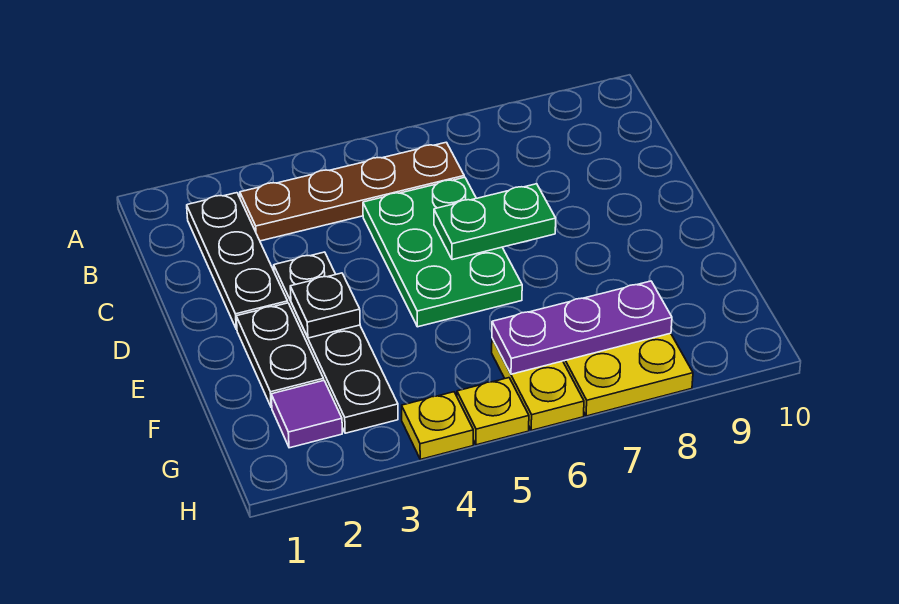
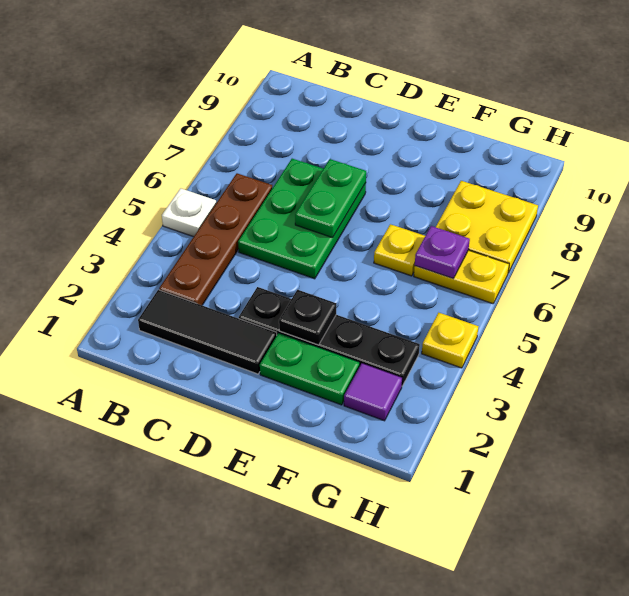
none -> white 1x1 plate [162,188,216,237]
black 1x3 plate [187,193,288,330] -> black 1x3 tile [138,290,277,374]
green 2x3 plate [363,177,522,327] -> green 2x3 plate turned to [238,159,366,279]
black 1x2 plate [236,303,324,408] -> green 1x2 plate [260,333,360,405]
purple 1x3 plate [492,281,672,374] -> purple 1x1 plate [415,226,470,278]
yellow 1x1 plate [457,378,529,445] -> yellow 1x1 plate moved to [374,224,425,276]

